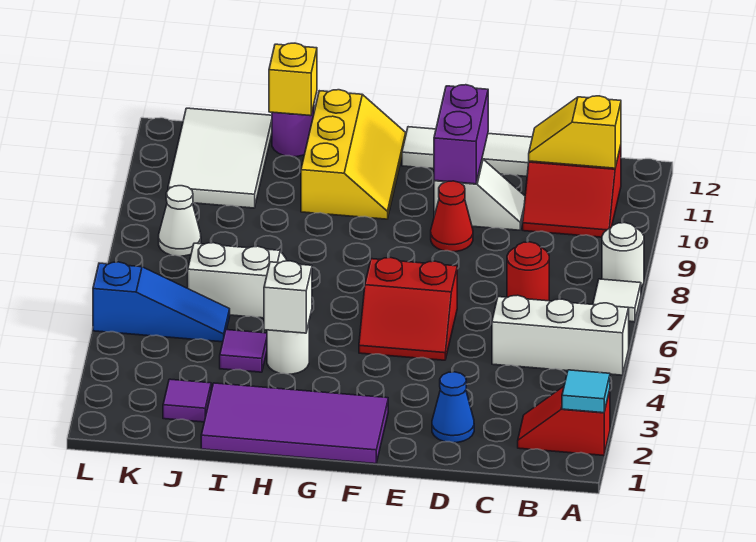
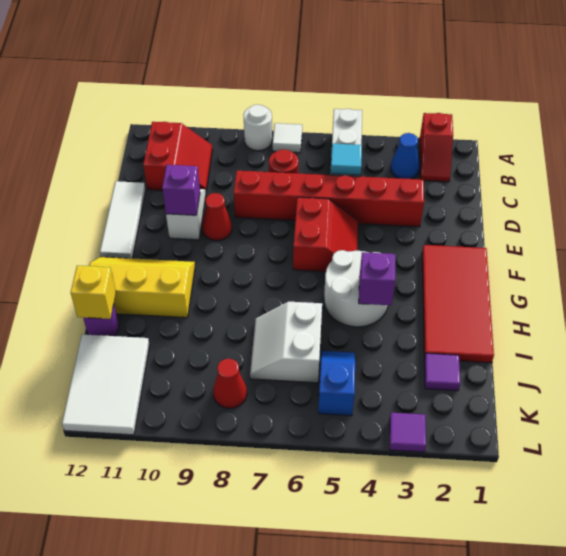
cyan 1x1 tile [562,370,610,413] -> cyan 1x1 tile moved to [331,144,362,175]
yellow 1x2 slope [529,96,621,168] -> none
blue 1x1 cone [432,372,474,443] -> blue 1x1 cone moved to [391,133,420,179]
none -> red 1x6 brick [234,171,424,227]
purple 1x2 brick [434,85,488,184] -> purple 1x1 brick [162,165,200,215]
purple 2x4 tile [201,383,388,464] -> red 2x4 tile [422,245,494,363]
white 1x1 round brick [267,324,309,374] -> white 2x2 round brick [324,250,388,327]
white 1x1 brick [264,261,312,333] -> purple 1x1 brick [359,252,395,305]
purple 1x1 tile [220,330,267,372] -> purple 1x1 tile moved to [390,413,426,452]
blue 1x3 slope [93,262,230,342] -> blue 1x2 slope [318,351,355,416]
white 2x3 tile [168,108,272,208] -> white 2x3 tile turned to [62,334,149,435]
white 1x1 cone [159,186,201,256] -> red 1x1 cone [213,359,247,408]

